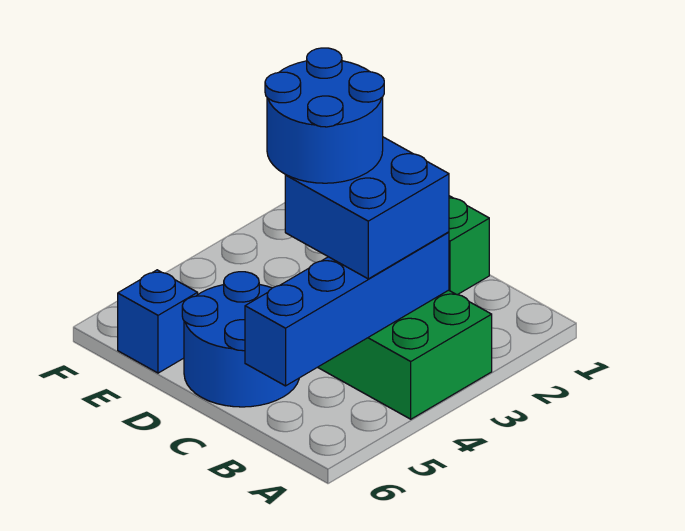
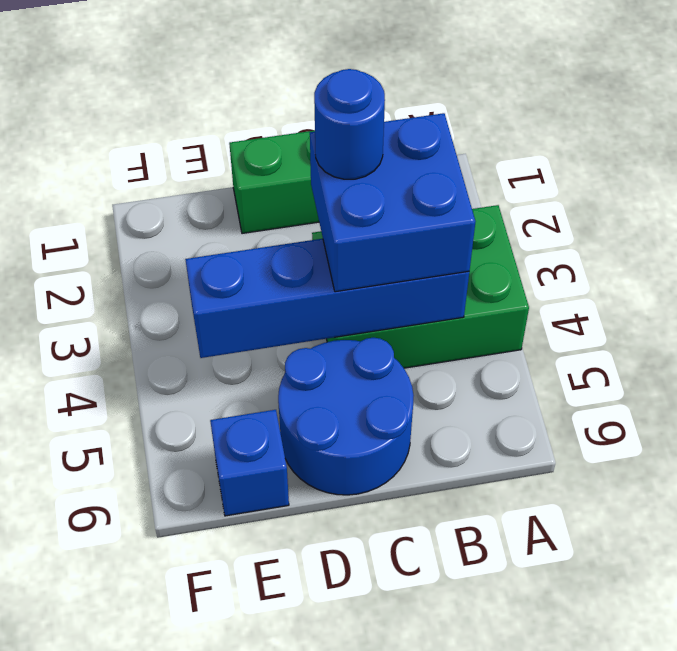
blue 1x4 brick [245,232,449,386] -> blue 1x4 brick turned to [185,239,469,358]
blue 2x2 round brick [265,48,384,183] -> blue 1x1 round brick [314,69,385,179]

